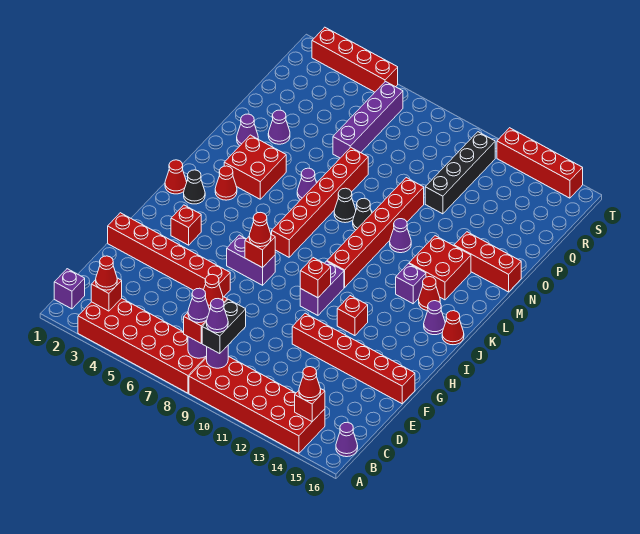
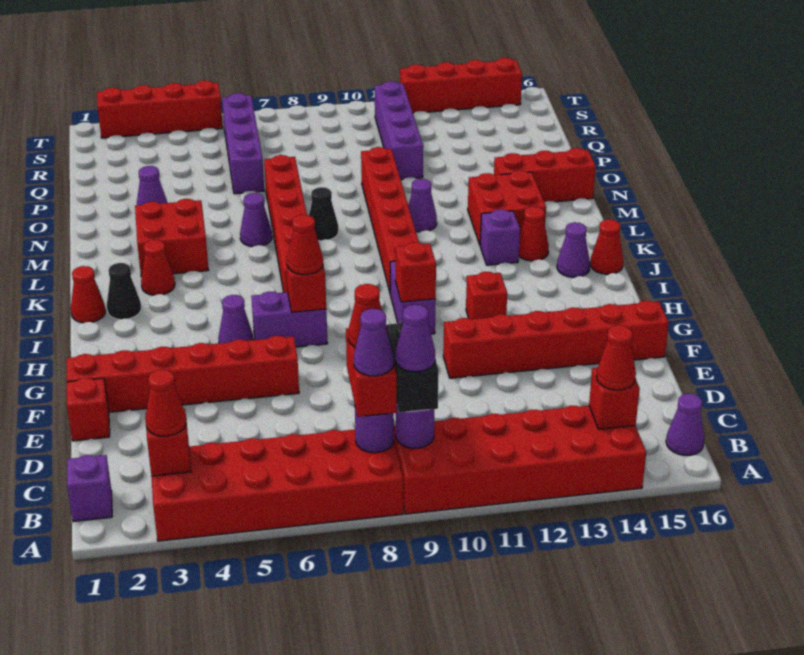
red 1x1 brick [171,205,201,245] -> red 1x1 brick moved to [67,378,110,441]
black 1x1 cone [353,198,372,230] -> none
purple 1x1 cone [237,114,258,145] -> purple 1x1 cone moved to [218,295,253,343]
black 1x4 brick [425,132,495,214] -> purple 1x4 brick [375,81,423,180]

